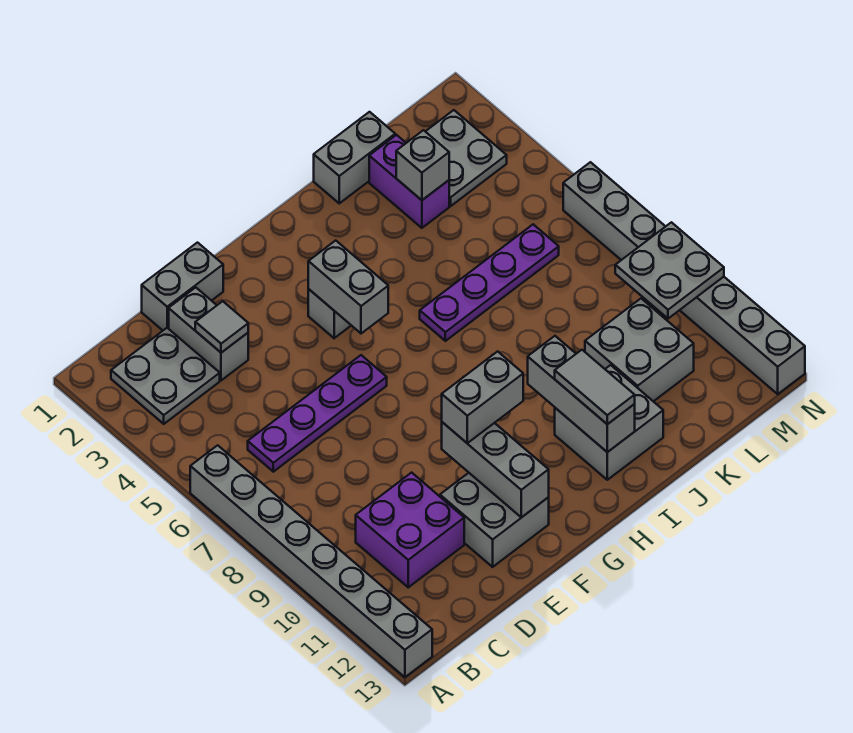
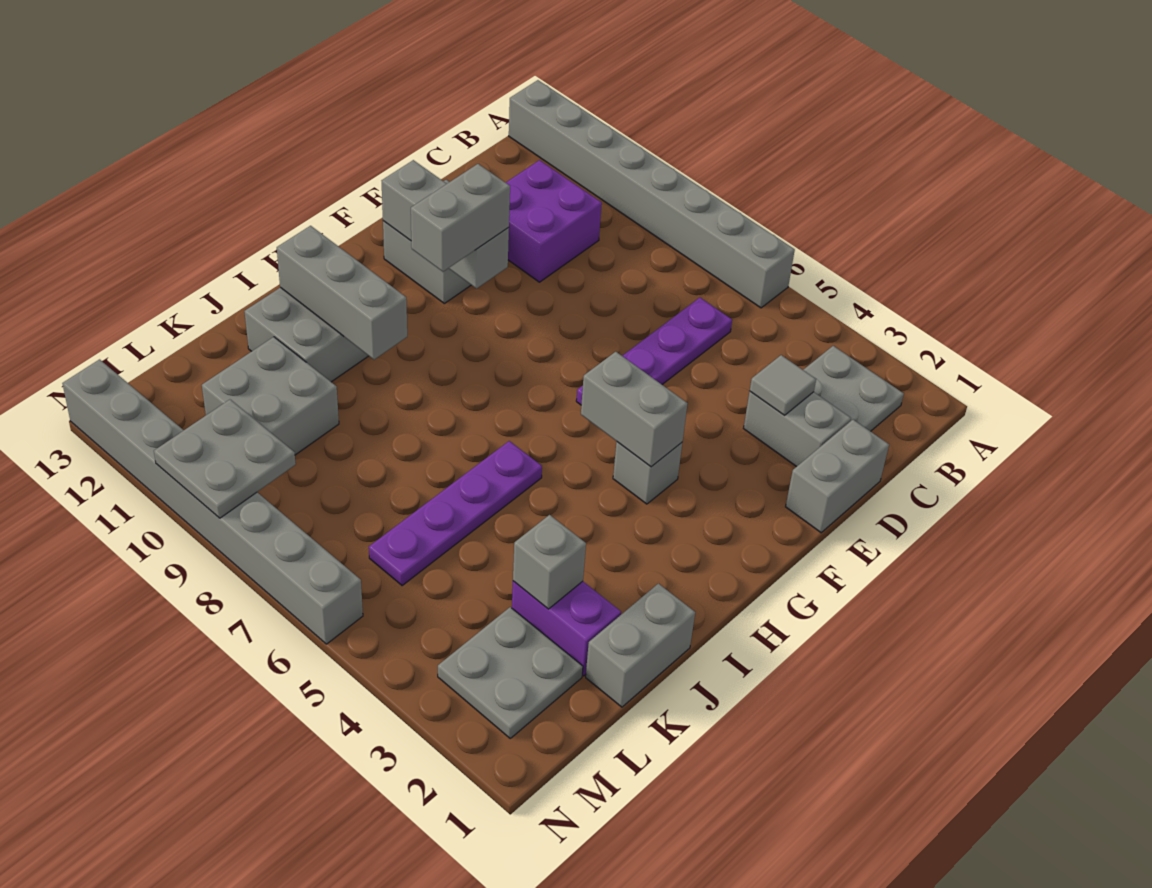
grey 1x2 tile [555,350,635,424] -> none

